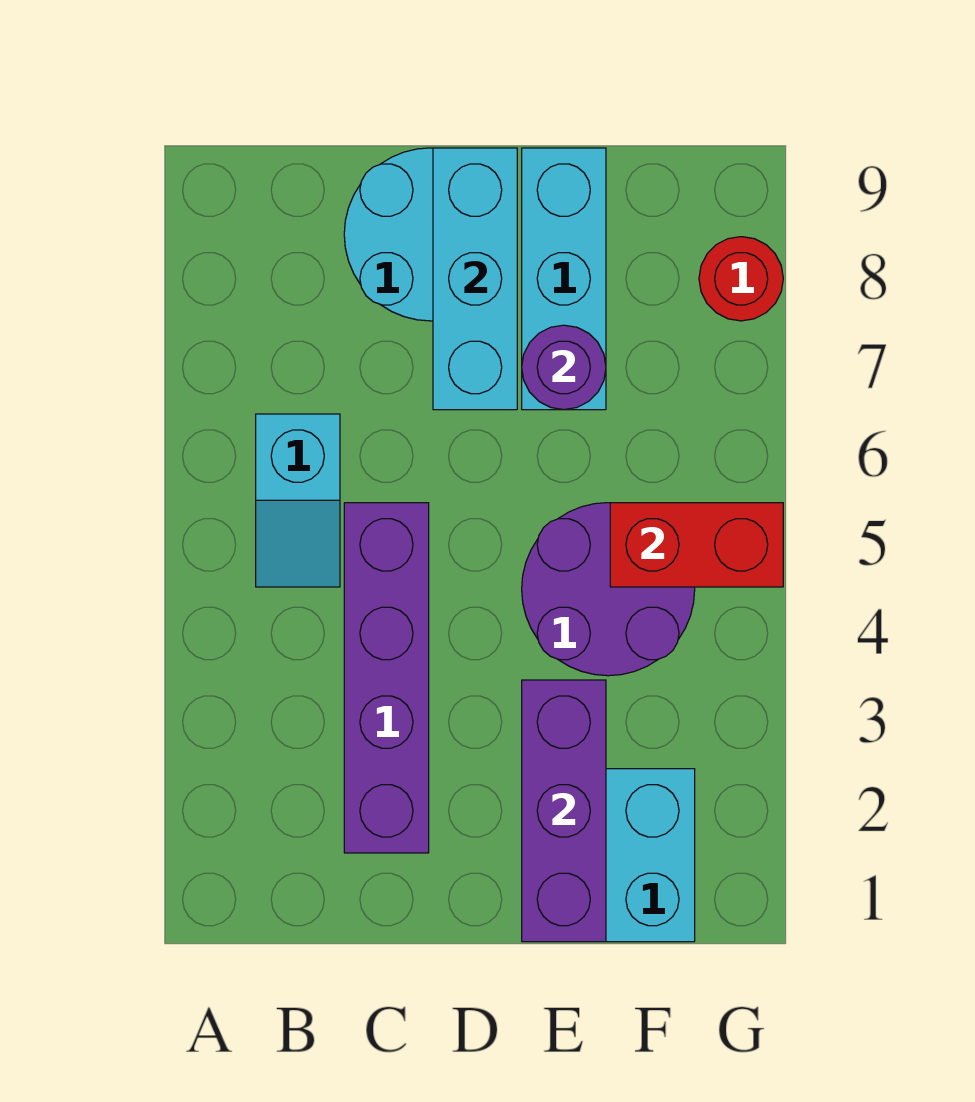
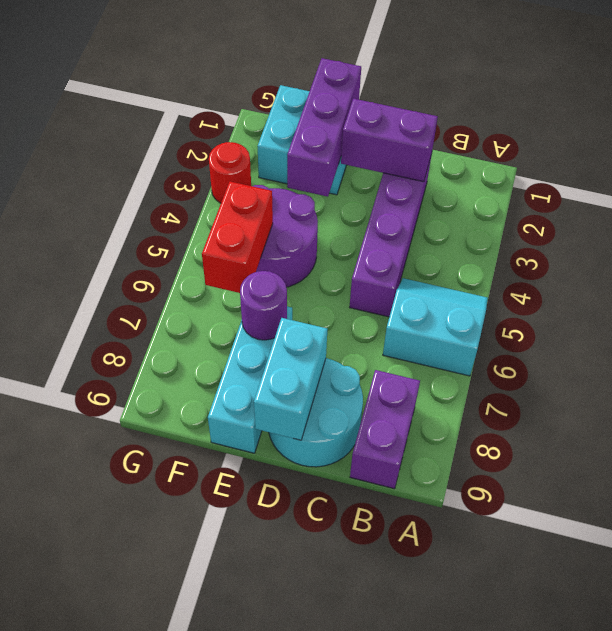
cyan 1x2 slope [256,414,340,587] -> cyan 2x2 slope [383,278,488,376]
none -> purple 1x2 brick [350,370,420,489]
none -> purple 1x2 brick [341,99,438,182]
cyan 1x3 brick [433,148,517,410] -> cyan 1x2 brick [254,318,327,440]
red 1x2 brick [610,503,783,587] -> red 1x2 brick turned to [202,182,273,293]
red 1x1 round brick [699,237,783,321] -> red 1x1 round brick moved to [209,142,251,203]

